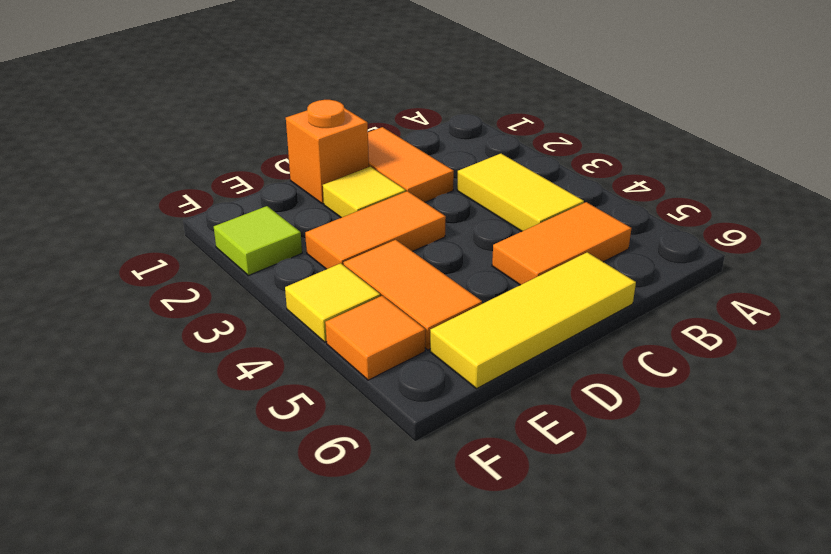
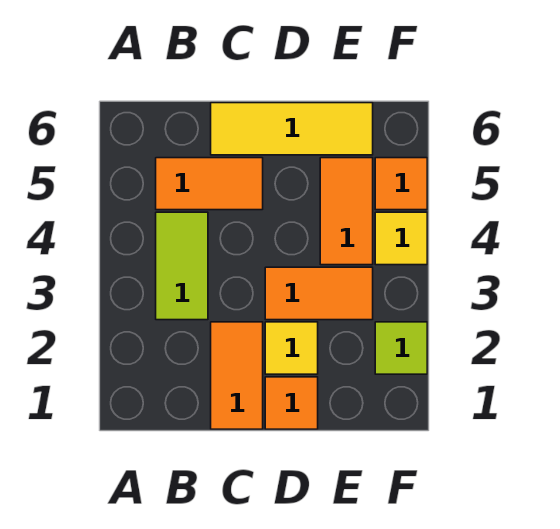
yellow 1x2 tile [457,154,584,232] -> lime 1x2 tile [156,212,208,320]
orange 1x1 brick [286,100,369,204] -> orange 1x1 tile [265,377,318,429]

